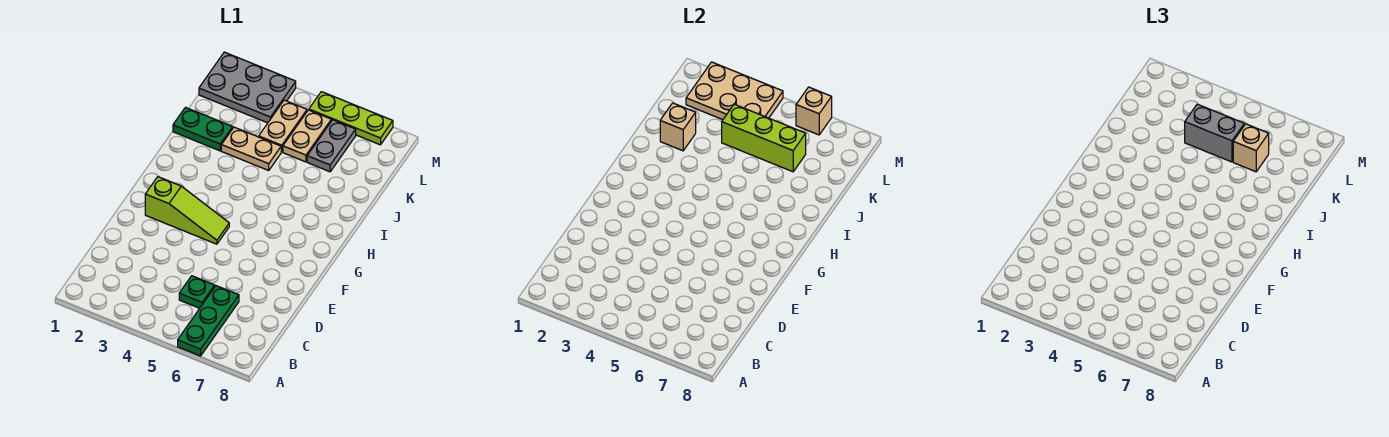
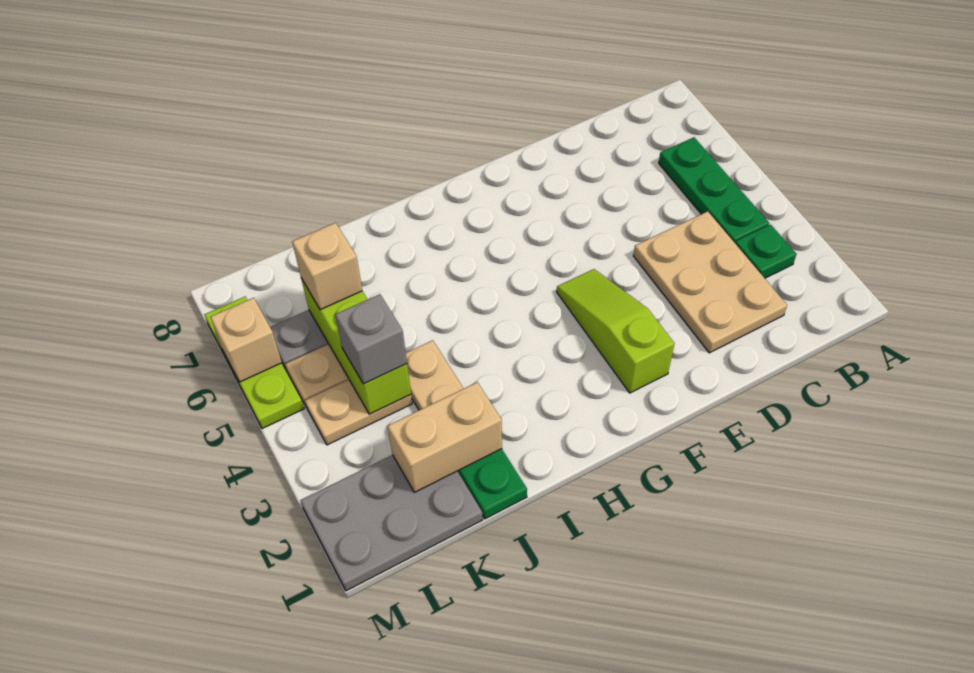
green 1x3 plate [178,286,239,356] -> green 1x3 plate turned to [659,137,769,243]
green 1x1 plate [179,276,215,308] -> green 1x1 plate moved to [735,225,796,278]
tan 1x1 brick [660,103,696,151] -> tan 1x2 brick [388,382,502,492]
grey 1x2 brick [1185,104,1244,162] -> grey 1x1 brick [335,294,407,384]
grey 2x3 plate [199,52,296,123] -> grey 2x3 plate turned to [300,455,483,591]
tan 2x3 plate [686,62,783,120] -> tan 2x3 plate moved to [633,211,787,353]

